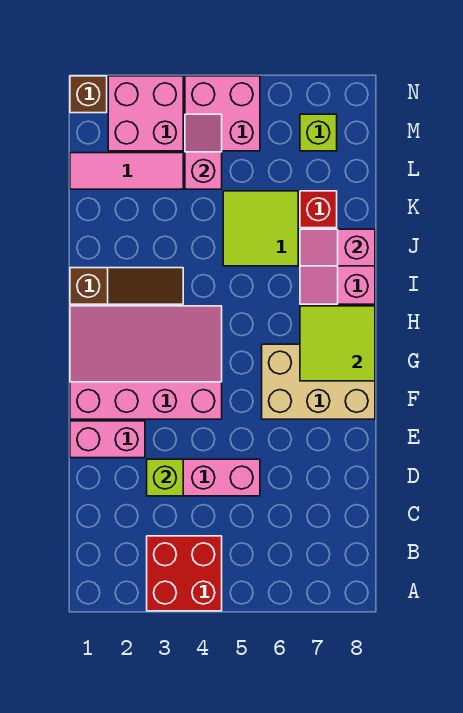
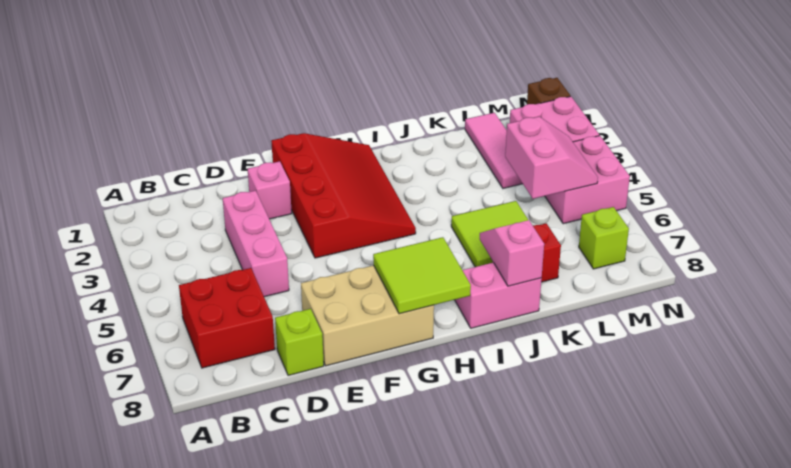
red 2x2 brick [147,536,222,611] -> red 2x2 brick moved to [179,268,275,368]
lime 1x1 brick [147,459,183,496] -> lime 1x1 brick moved to [275,309,324,375]
pink 1x2 brick [70,421,145,458] -> pink 1x1 brick [248,161,292,219]
pink 3x4 slope [70,306,222,419] -> red 3x4 slope [271,133,416,258]
tan 2x3 brick [262,344,375,419] -> tan 2x3 brick turned to [301,265,434,366]
brown 1x3 slope [70,268,183,304] -> none
pink 1x2 slope [185,114,222,189] -> pink 2x2 slope [505,117,598,199]

